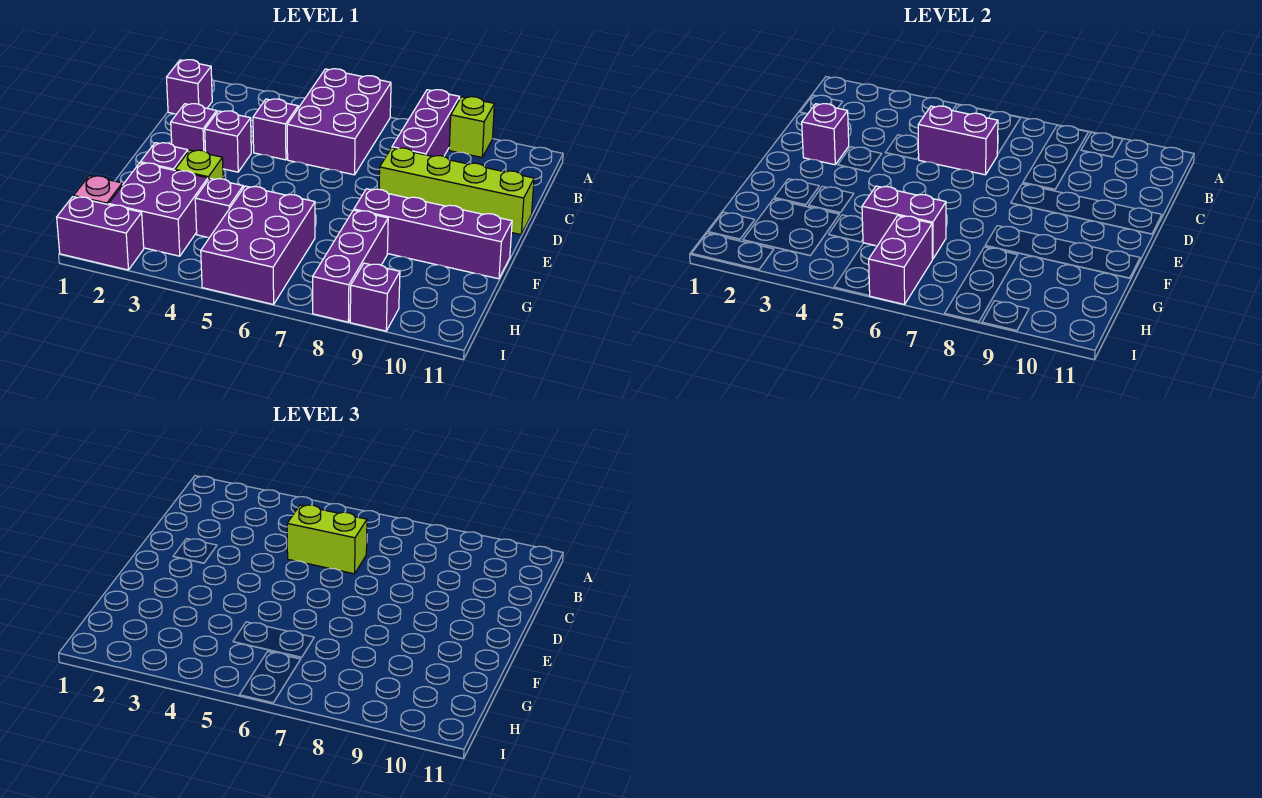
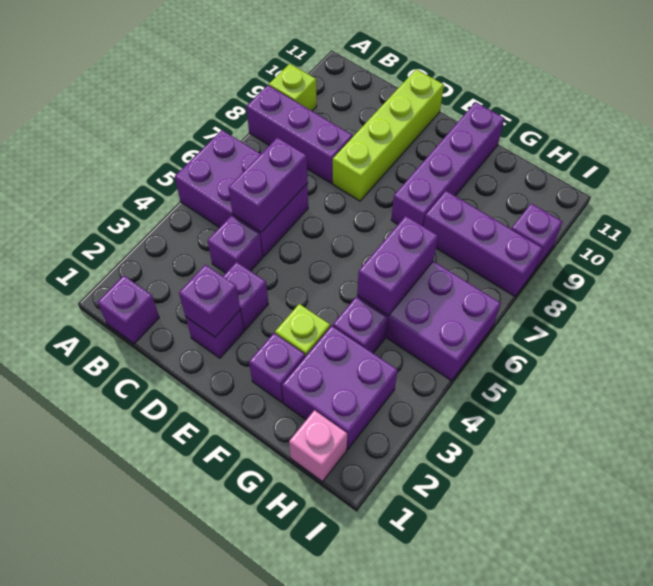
lime 1x2 brick [287,505,367,574] -> none
purple 1x2 brick [869,216,932,304] -> none
purple 1x2 brick [57,197,144,270] -> none

